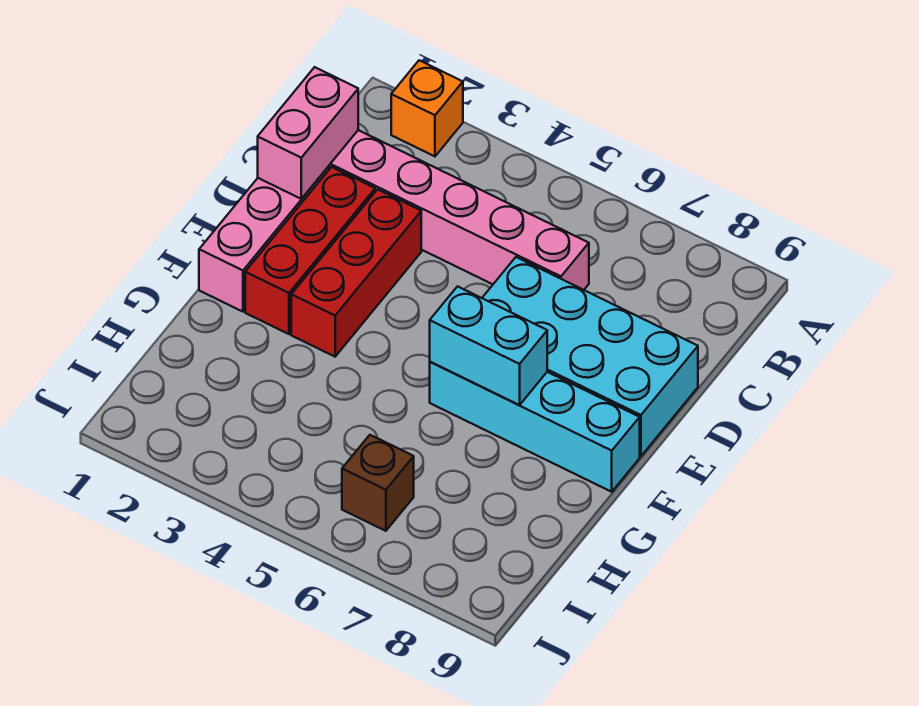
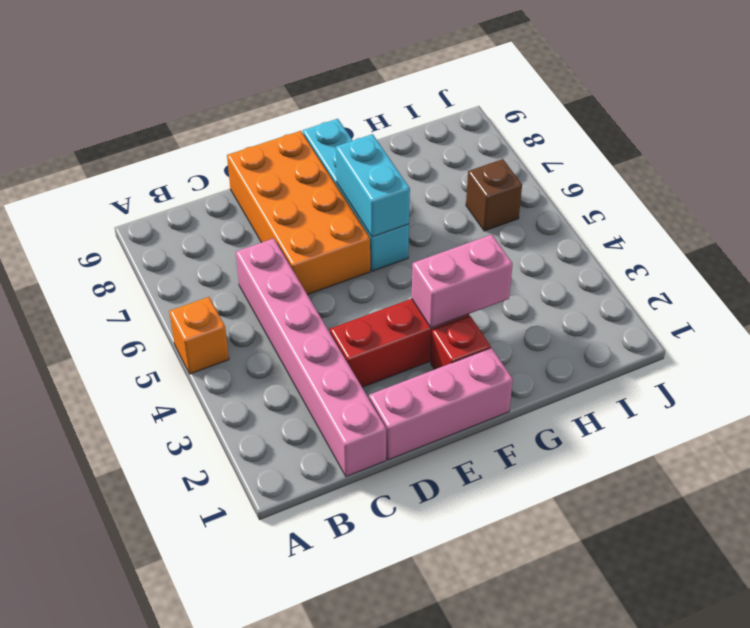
orange 1x1 brick [391,60,463,156] -> orange 1x1 brick moved to [169,297,229,374]
pink 1x2 brick [258,67,358,199] -> pink 1x2 brick moved to [412,234,513,328]
red 1x3 brick [245,167,375,334] -> red 1x1 brick [430,316,491,370]
cyan 2x4 brick [482,257,698,456] -> orange 2x4 brick [227,131,370,295]

